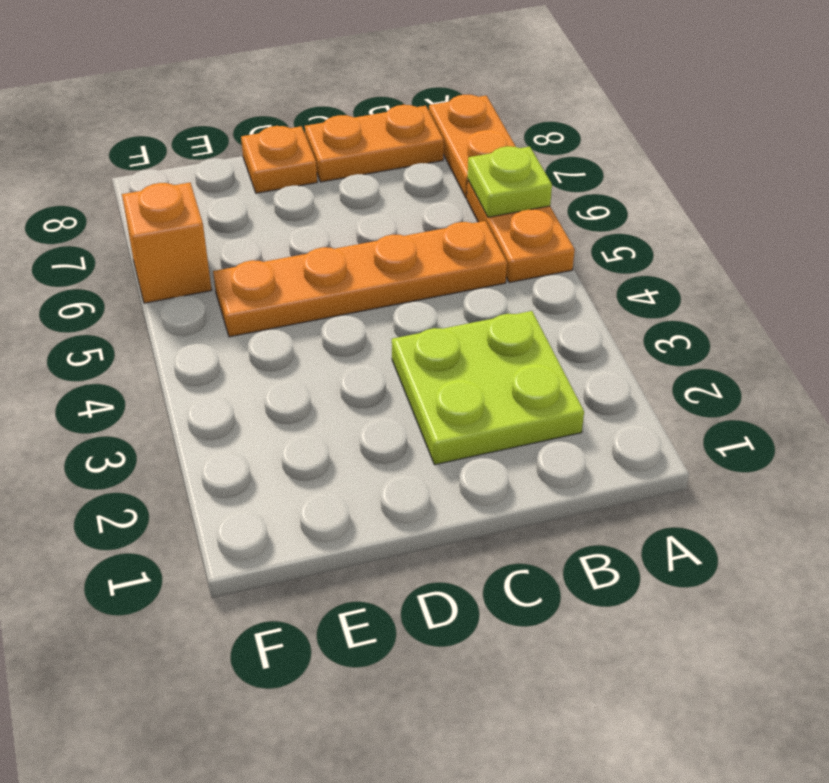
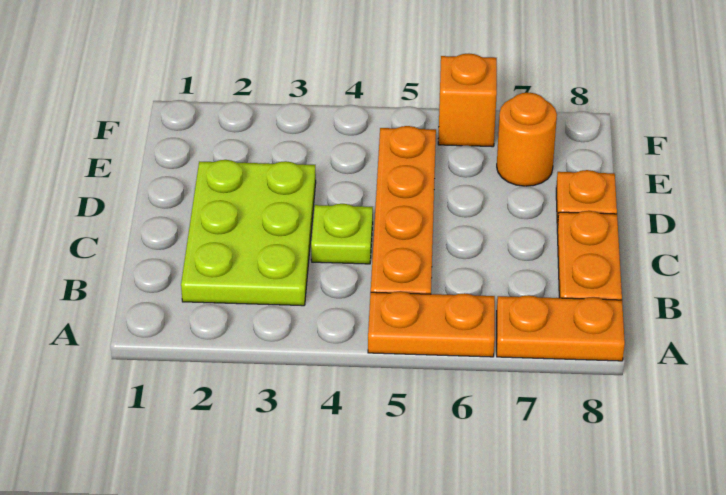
lime 1x1 plate [468,146,552,217] -> lime 1x1 plate moved to [311,204,373,264]
lime 2x2 plate [392,311,584,465] -> lime 2x3 plate [181,160,316,306]
none -> orange 1x1 round brick [497,93,557,186]

